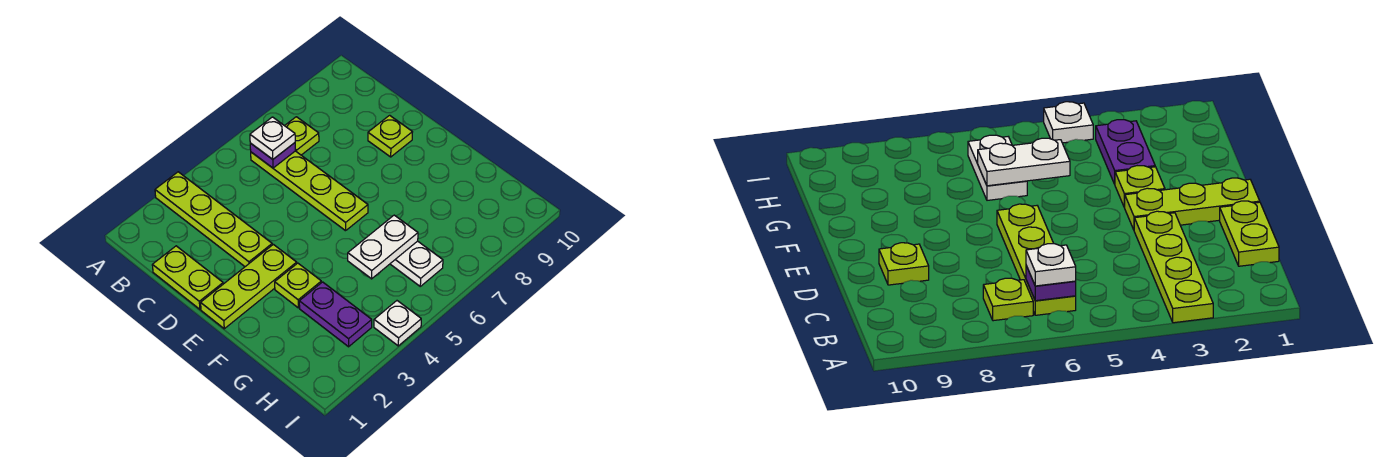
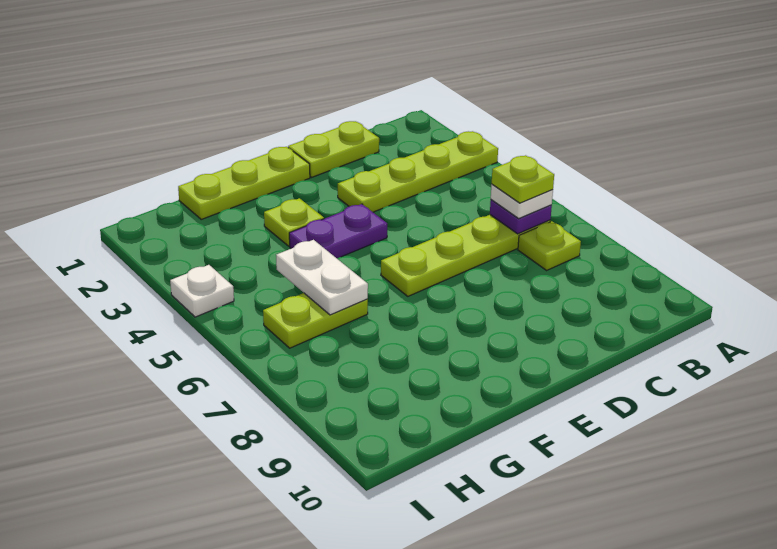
lime 1x1 plate [368,115,412,157] -> lime 1x1 plate moved to [492,155,554,203]
lime 1x3 plate [201,244,297,329] -> lime 1x3 plate turned to [178,147,310,219]
purple 1x2 plate [299,282,372,347] -> purple 1x2 plate moved to [289,204,387,258]
white 1x2 plate [390,241,443,286] -> lime 1x2 plate [263,293,368,348]

